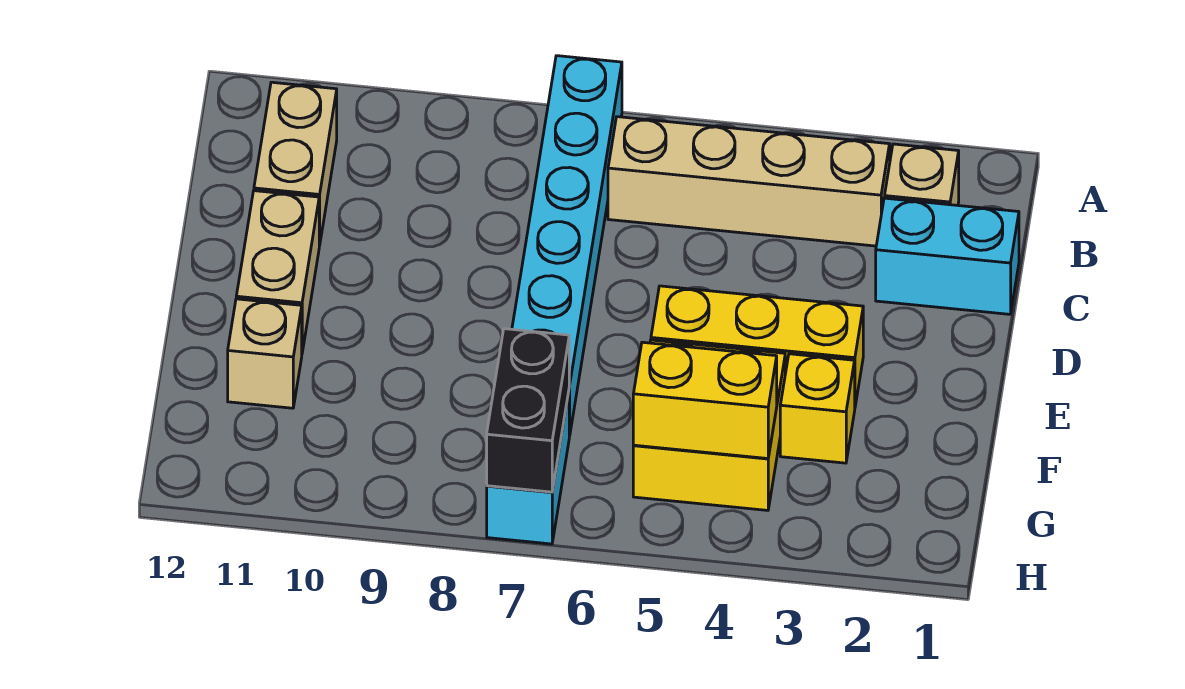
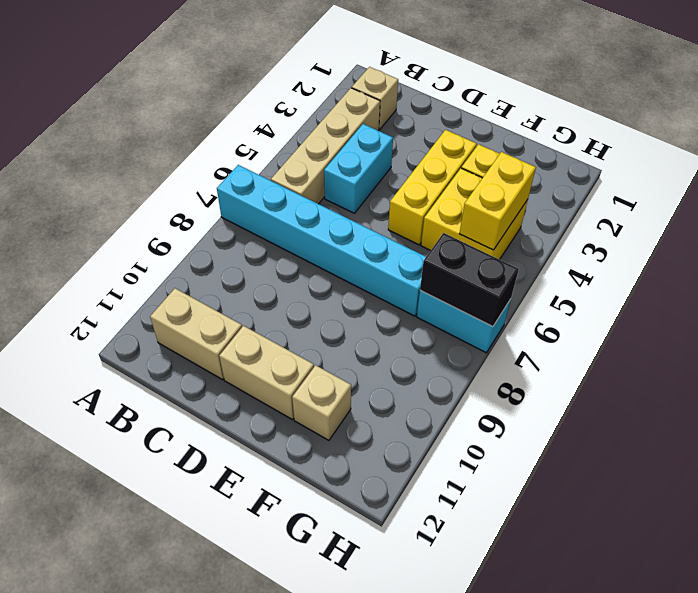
cyan 1x2 brick [876,198,1019,314] -> cyan 1x2 brick moved to [324,124,393,213]

